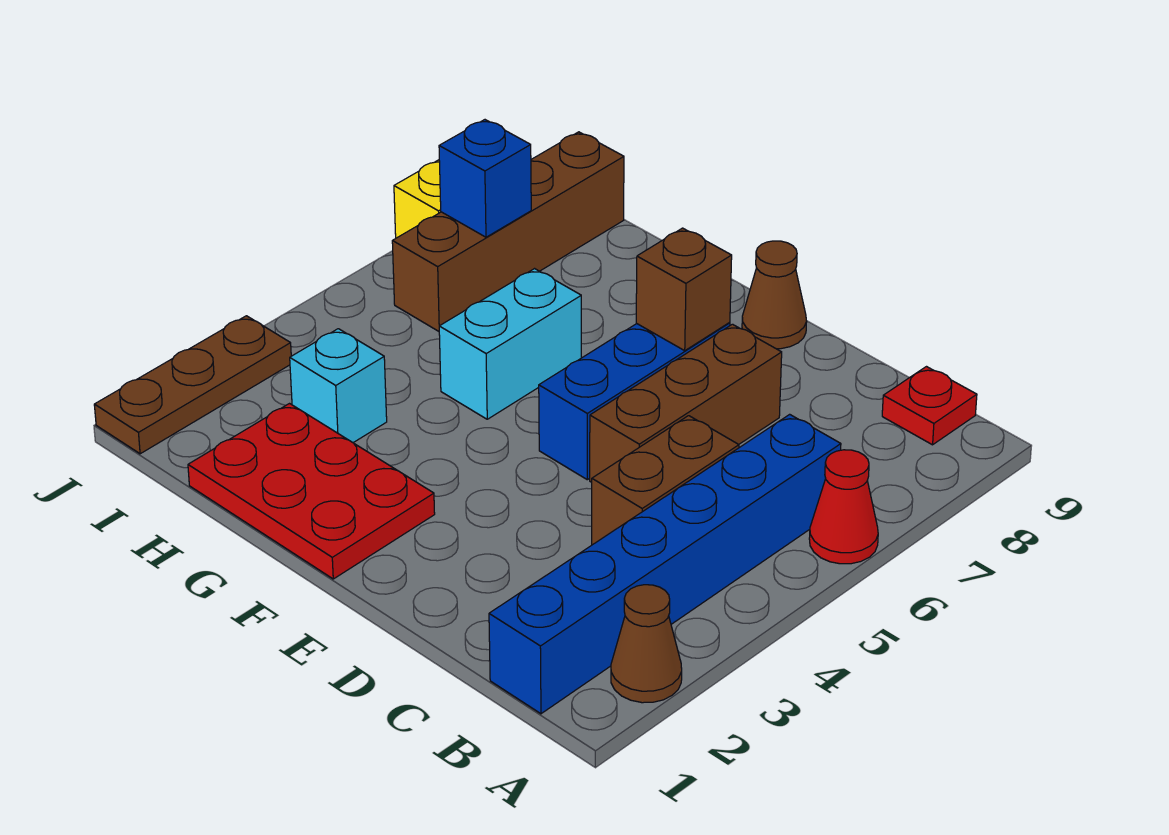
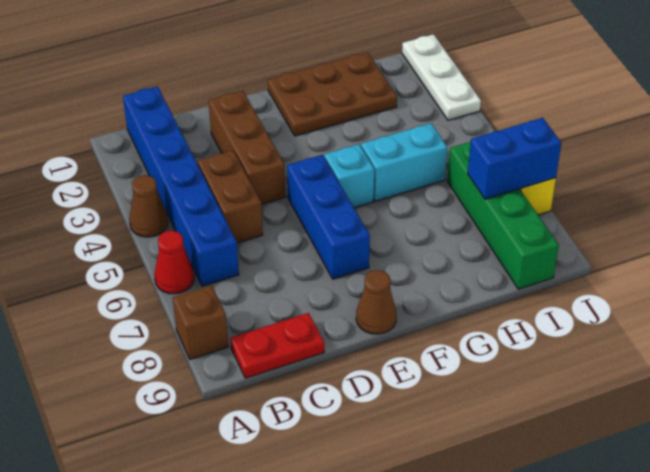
brown 1x1 cone [611,585,682,703] -> brown 1x1 cone moved to [129,175,168,237]
red 1x1 plate [882,367,977,445] -> red 1x2 plate [230,313,324,378]
brown 1x3 brick [590,324,782,482] -> brown 1x3 brick moved to [209,91,285,205]
brown 1x1 brick [636,228,732,351] -> brown 1x1 brick moved to [173,285,228,359]
red 2x3 plate [188,404,435,579] -> brown 2x3 plate [268,52,397,136]
cyan 1x2 brick [439,269,581,419] -> cyan 1x2 brick turned to [361,123,447,201]
cyan 1x1 brick [290,329,387,443] -> cyan 1x1 brick moved to [324,144,374,208]
brown 1x4 brick [392,132,624,331] -> green 1x4 brick [447,141,559,289]
blue 1x1 brick [439,120,531,237] -> blue 1x2 brick [468,118,561,199]
brown 1x3 plate [94,316,291,454] -> white 1x3 plate [402,34,481,120]

